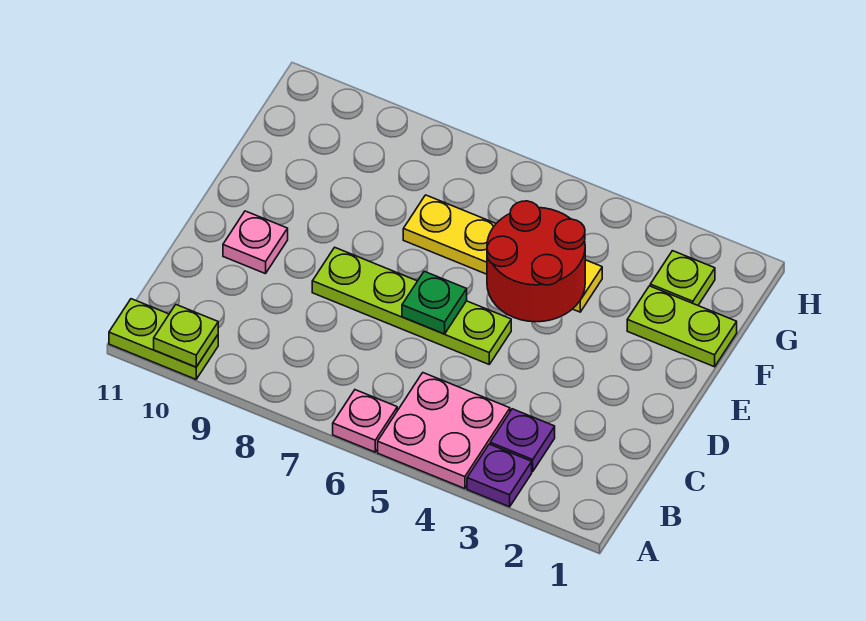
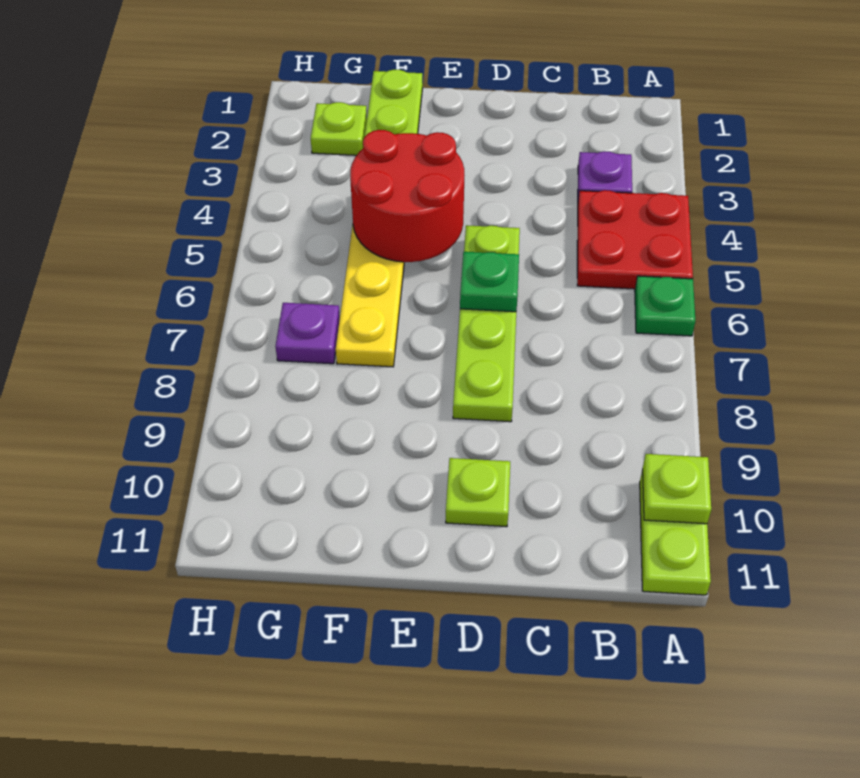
purple 1x1 plate [467,444,532,507] -> purple 1x1 plate moved to [275,303,340,364]
pink 2x2 plate [378,373,510,489] -> red 2x2 plate [577,190,693,289]
pink 1x1 plate [333,390,397,452] -> green 1x1 plate [635,276,695,336]
pink 1x1 plate [223,211,288,274] -> lime 1x1 plate [446,458,510,527]

